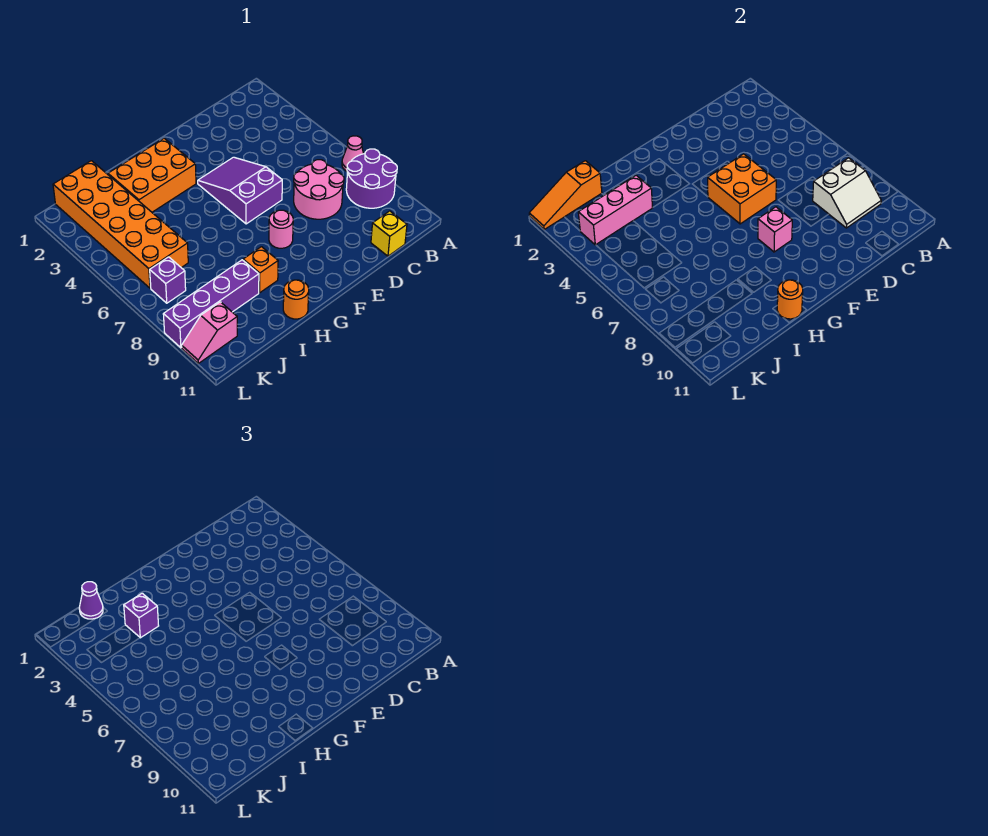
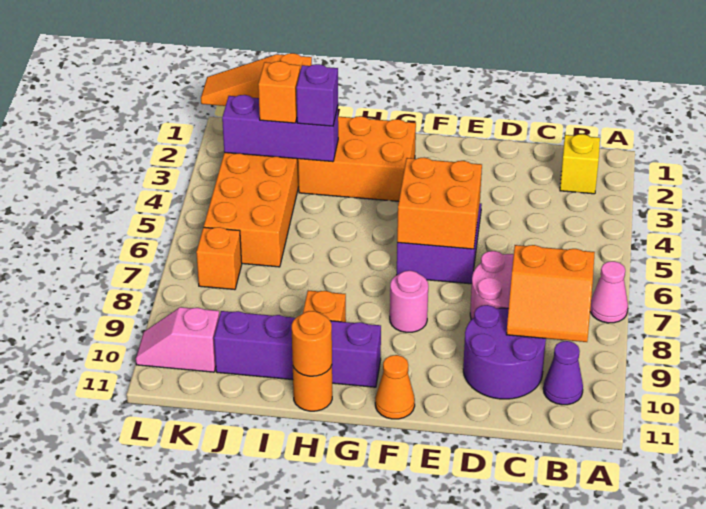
purple 2x2 round brick [346,149,397,208] -> purple 2x2 round brick moved to [463,305,546,399]
white 2x2 slope [813,158,881,228] -> orange 2x2 slope [506,245,595,342]
yellow 1x1 brick [371,211,407,256] -> yellow 1x1 brick moved to [560,134,600,194]
pink 1x1 brick [758,207,792,252] -> none
none -> orange 1x1 cone [375,355,415,419]
pink 1x3 brick [578,175,653,245] -> purple 1x3 brick [222,95,338,162]
purple 1x4 brick [163,260,259,348] -> purple 1x4 brick moved to [214,311,381,387]
purple 1x1 cone [79,582,103,619] -> purple 1x1 cone moved to [543,341,583,405]
none -> orange 1x1 brick [258,61,300,123]
purple 1x1 brick [150,257,186,303] -> orange 1x1 brick [196,227,242,290]

